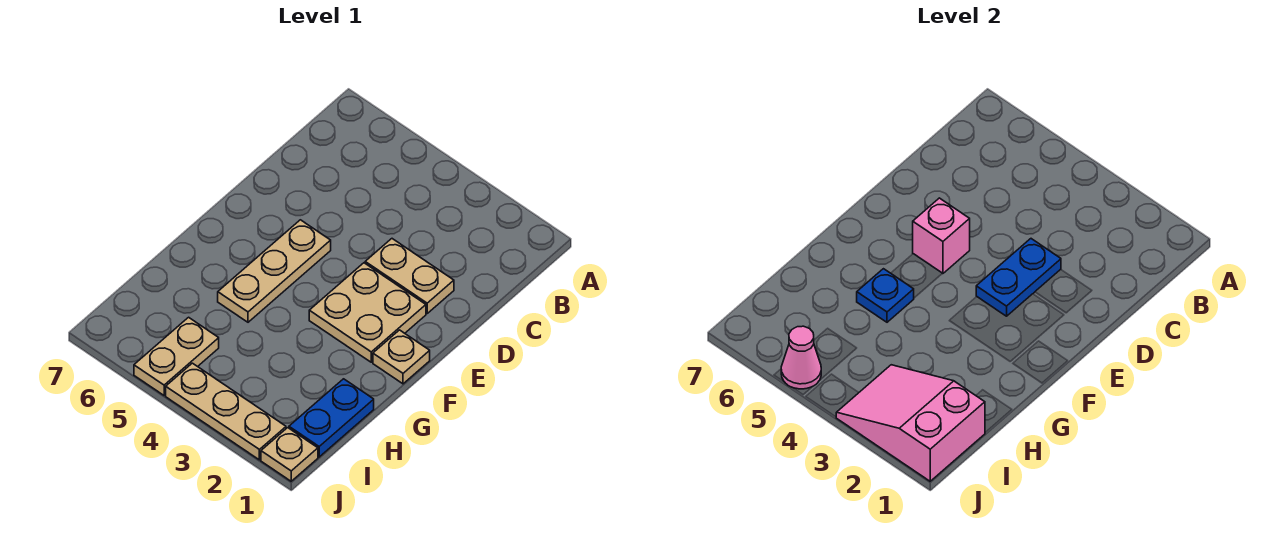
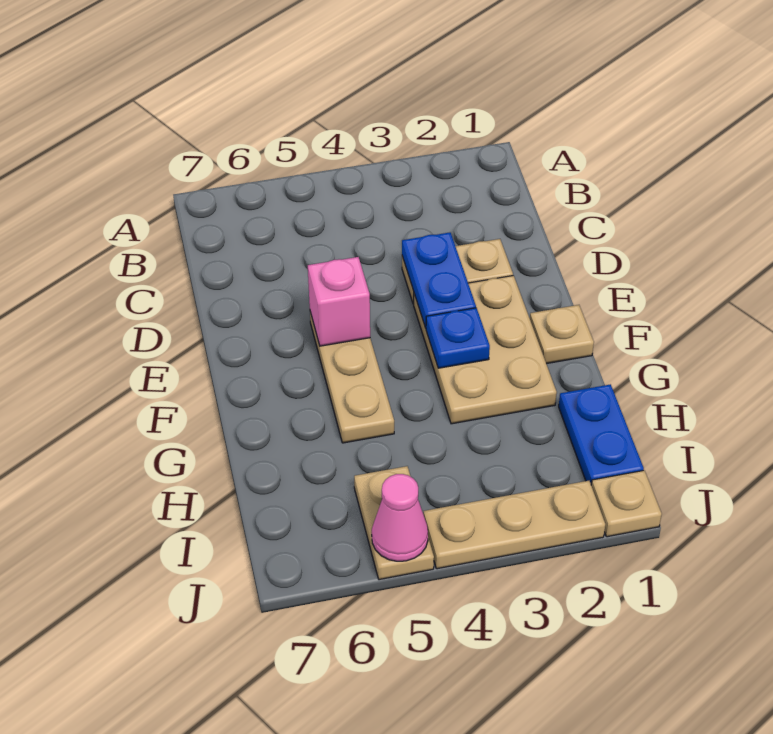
tan 2x2 plate [309,263,426,362] -> tan 2x3 plate [414,276,557,424]
blue 1x1 plate [857,269,914,322] -> blue 1x1 plate moved to [426,308,490,368]
pink 2x3 slope [836,365,985,481] -> none

